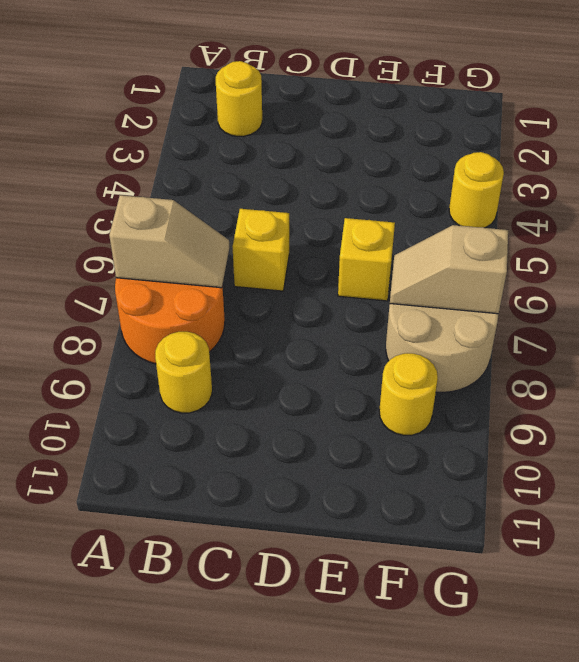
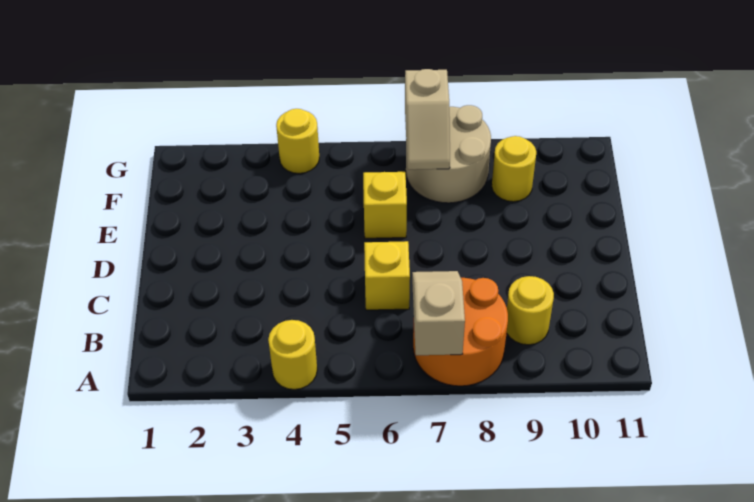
yellow 1x1 round brick [216,61,262,137] -> yellow 1x1 round brick moved to [268,320,317,390]

